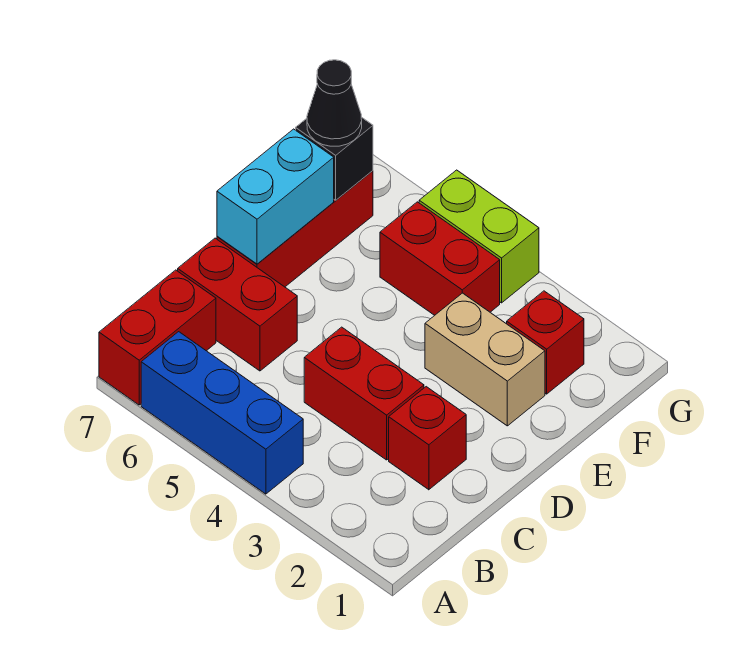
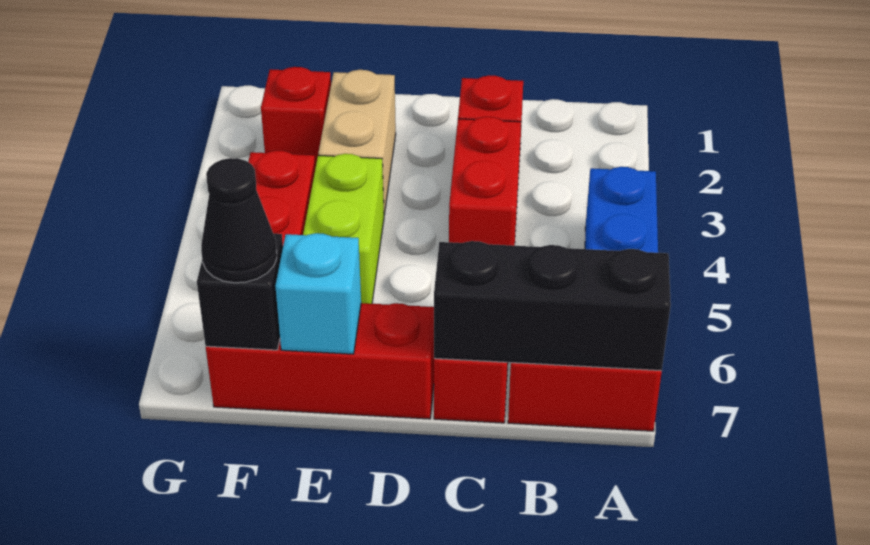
none -> black 1x3 brick [434,241,671,371]
cyan 1x2 brick [217,129,334,264] -> cyan 1x1 brick [275,233,361,354]
lime 1x2 brick [419,170,539,303] -> lime 1x2 brick moved to [303,154,384,304]

